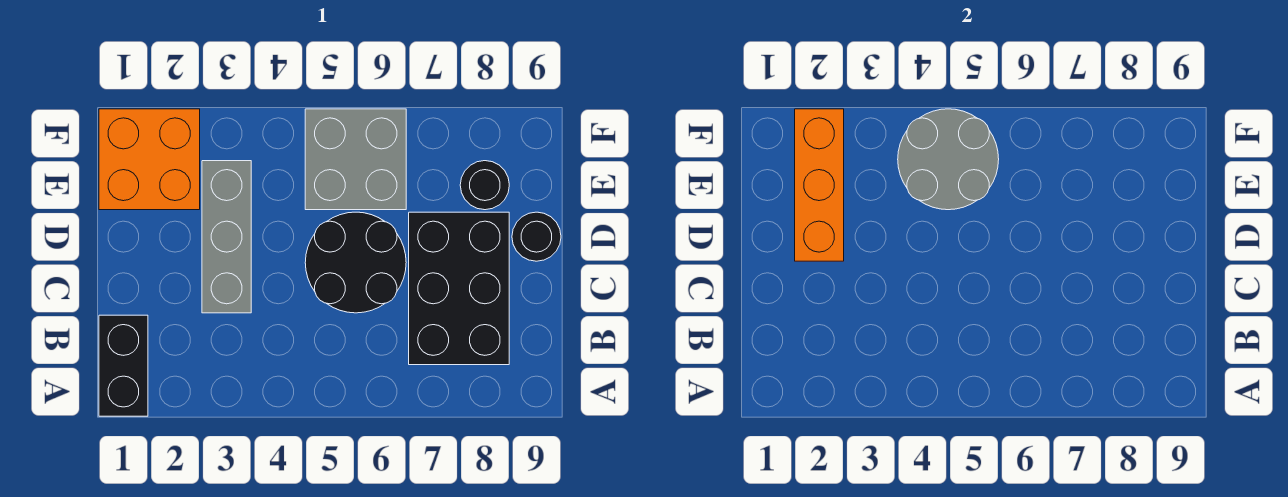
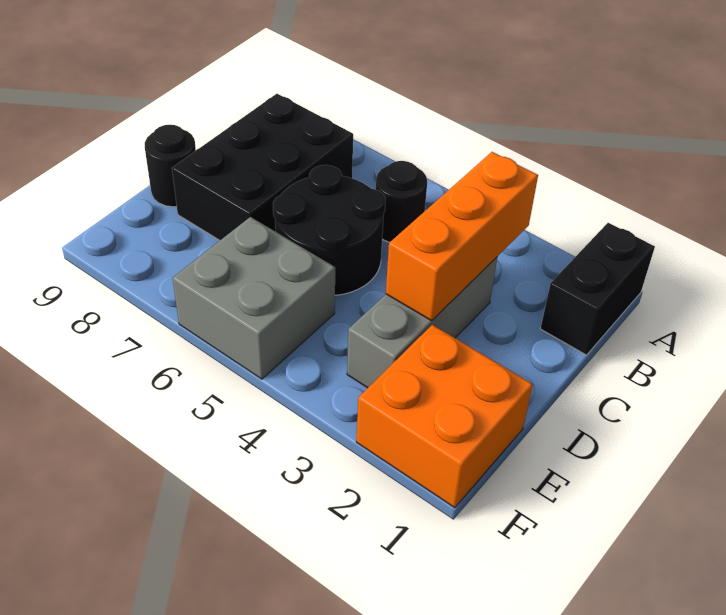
orange 1x3 brick [795,109,844,261] -> orange 1x3 brick moved to [386,152,538,321]
grey 2x2 round brick [898,109,999,210] -> none
black 1x1 round brick [460,161,509,210] -> black 1x1 round brick moved to [376,161,427,243]

